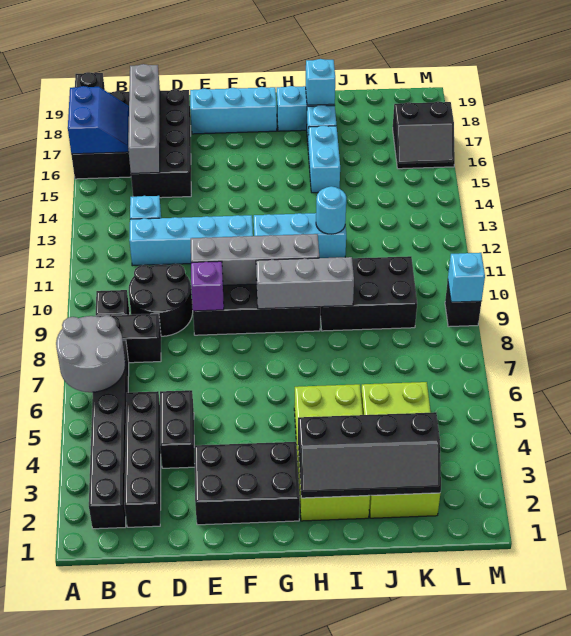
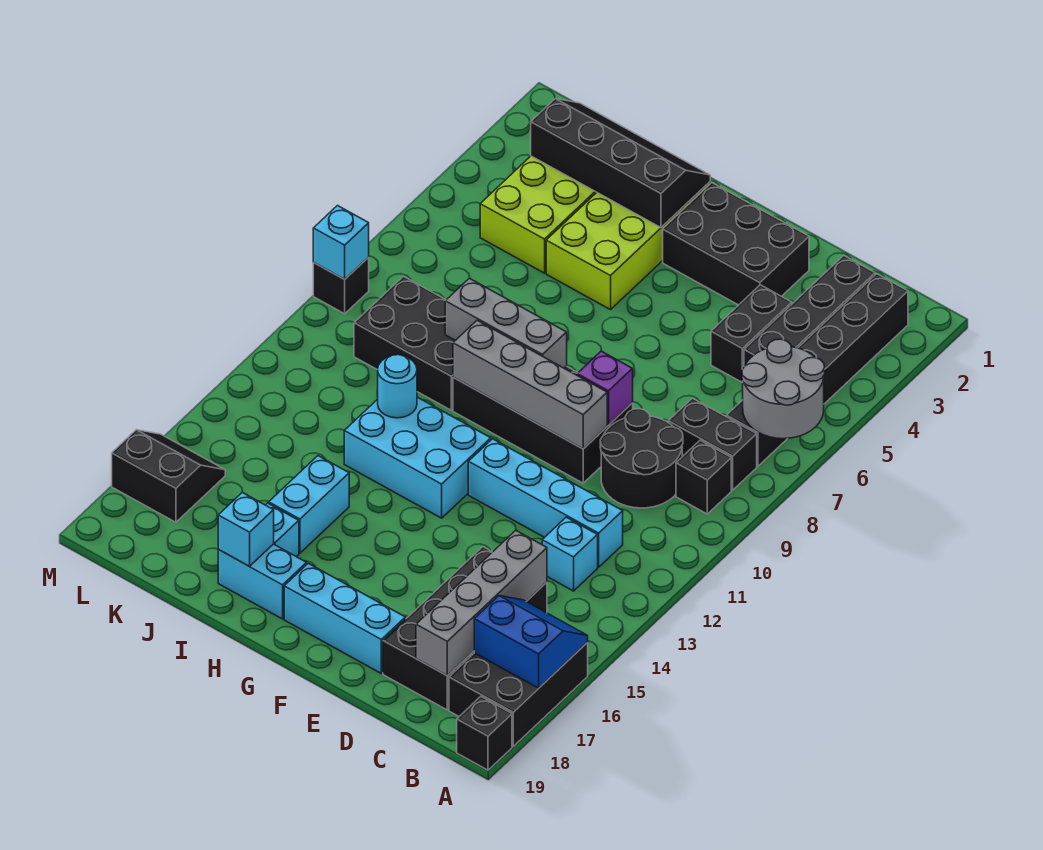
blue 2x2 slope [68,86,129,154] -> blue 2x2 slope turned to [474,596,588,688]
cyan 1x3 brick [254,213,346,258] -> cyan 2x3 brick [344,397,491,518]

